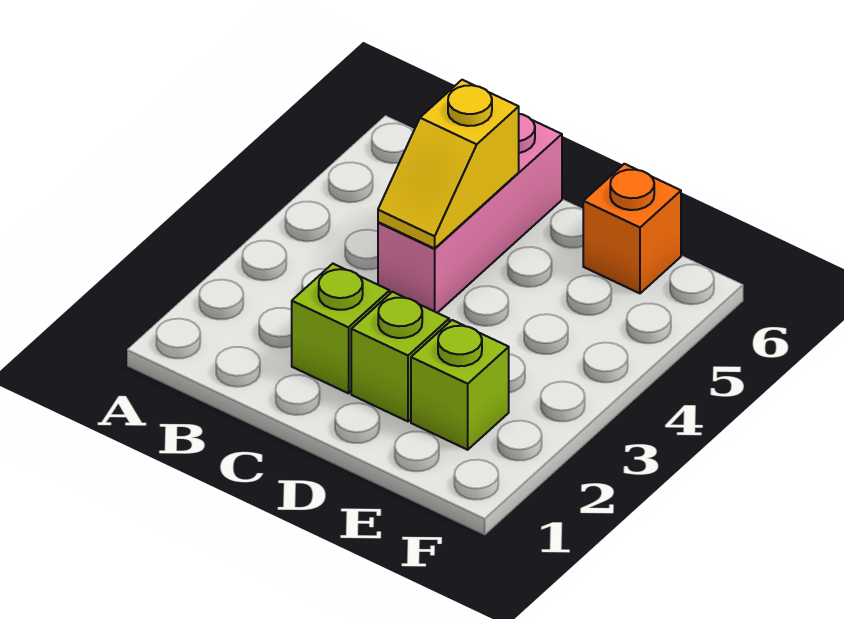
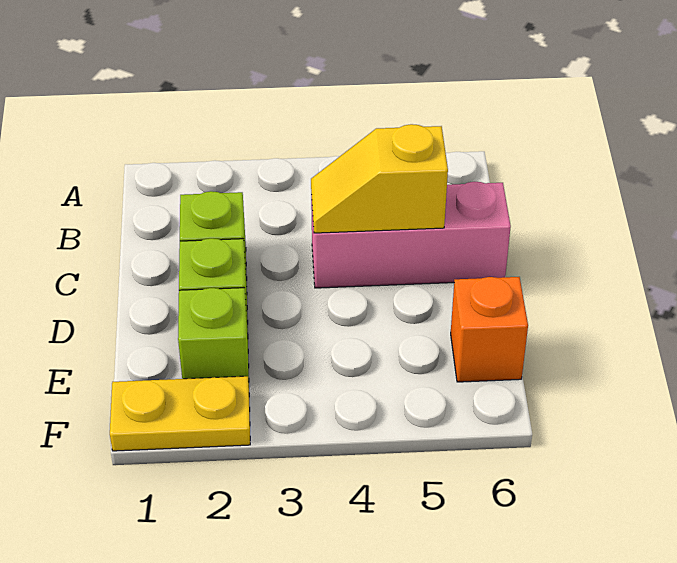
none -> yellow 1x2 plate [110,376,250,451]

